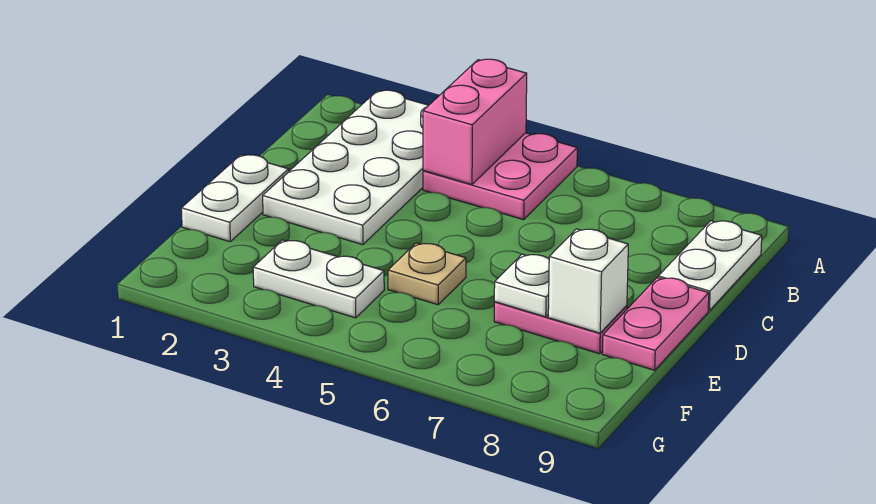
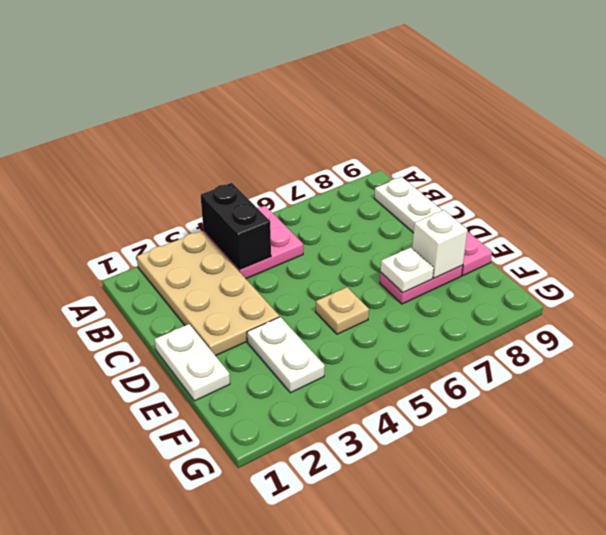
white 2x4 plate [263,90,429,245] -> tan 2x4 plate [137,231,279,356]
pink 1x2 brick [423,59,527,185] -> black 1x2 brick [201,183,271,269]
white 1x2 plate [253,240,384,318] -> white 1x2 plate turned to [247,317,325,393]

